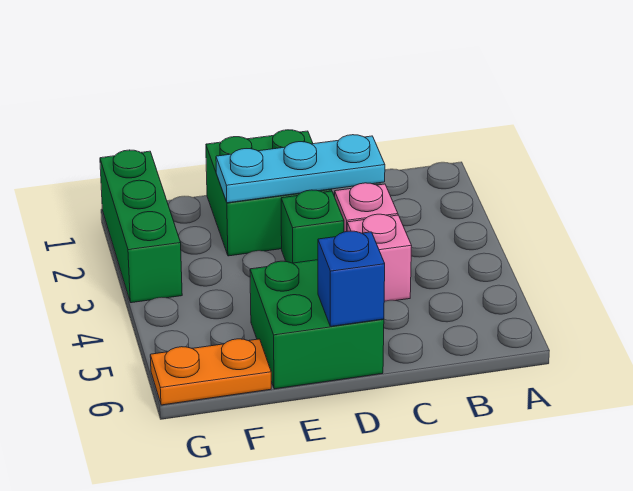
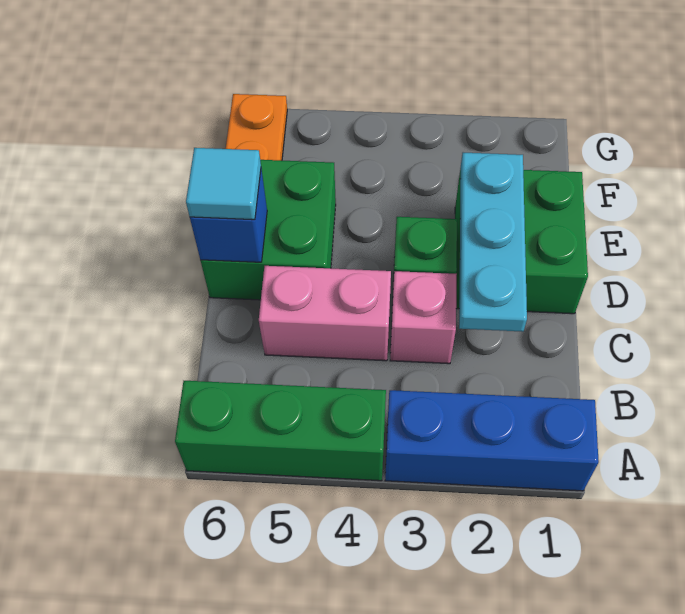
none -> blue 1x3 brick [385,390,599,491]
pink 1x1 brick [347,214,412,301] -> pink 1x2 brick [259,266,391,361]
none -> cyan 1x1 tile [186,148,261,220]
green 1x3 brick [100,150,182,303] -> green 1x3 brick moved to [175,381,386,481]

